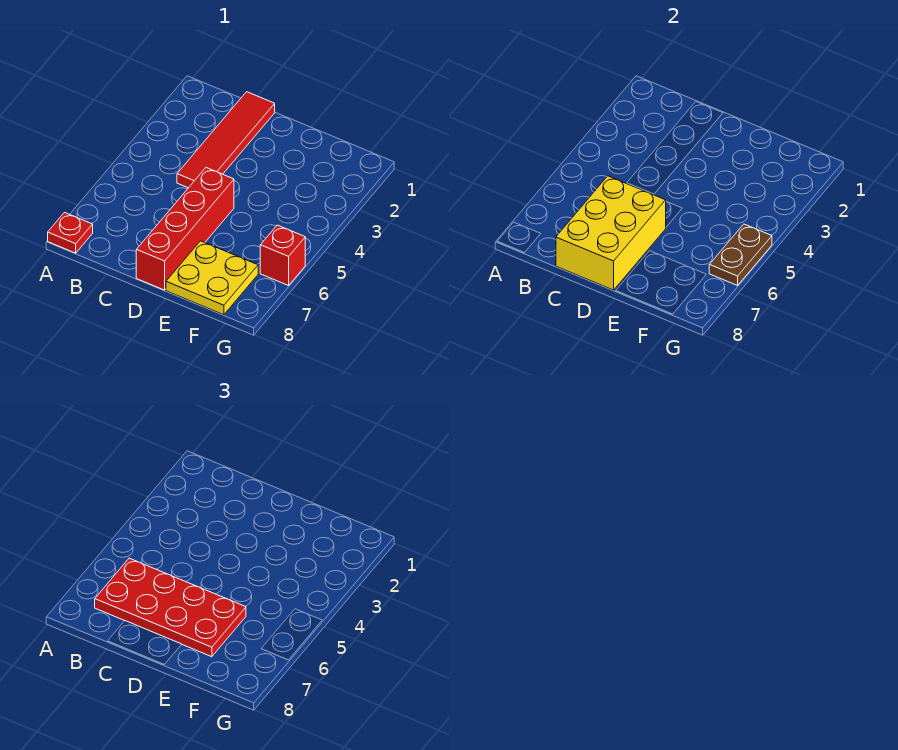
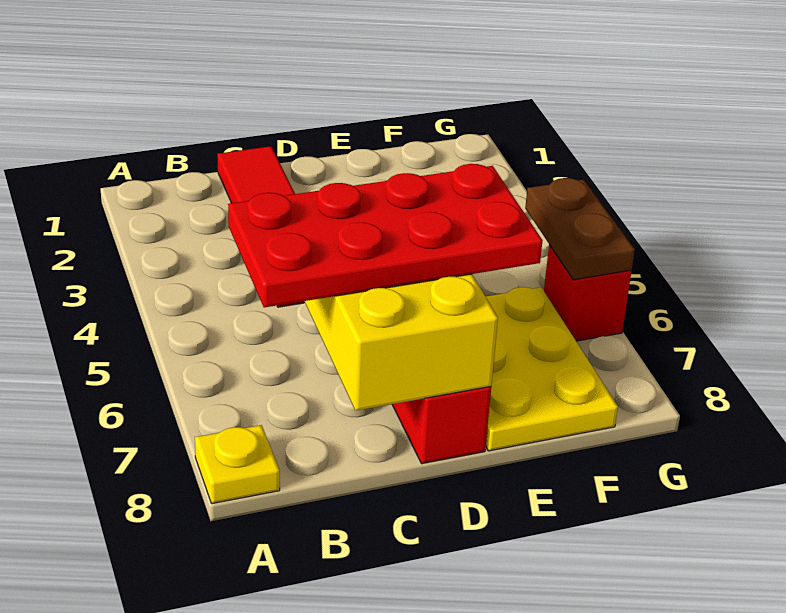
red 1x1 plate [48,213,93,253] -> yellow 1x1 plate [195,425,280,504]
yellow 2x2 plate [166,241,258,315] -> yellow 2x3 plate [486,287,618,451]

